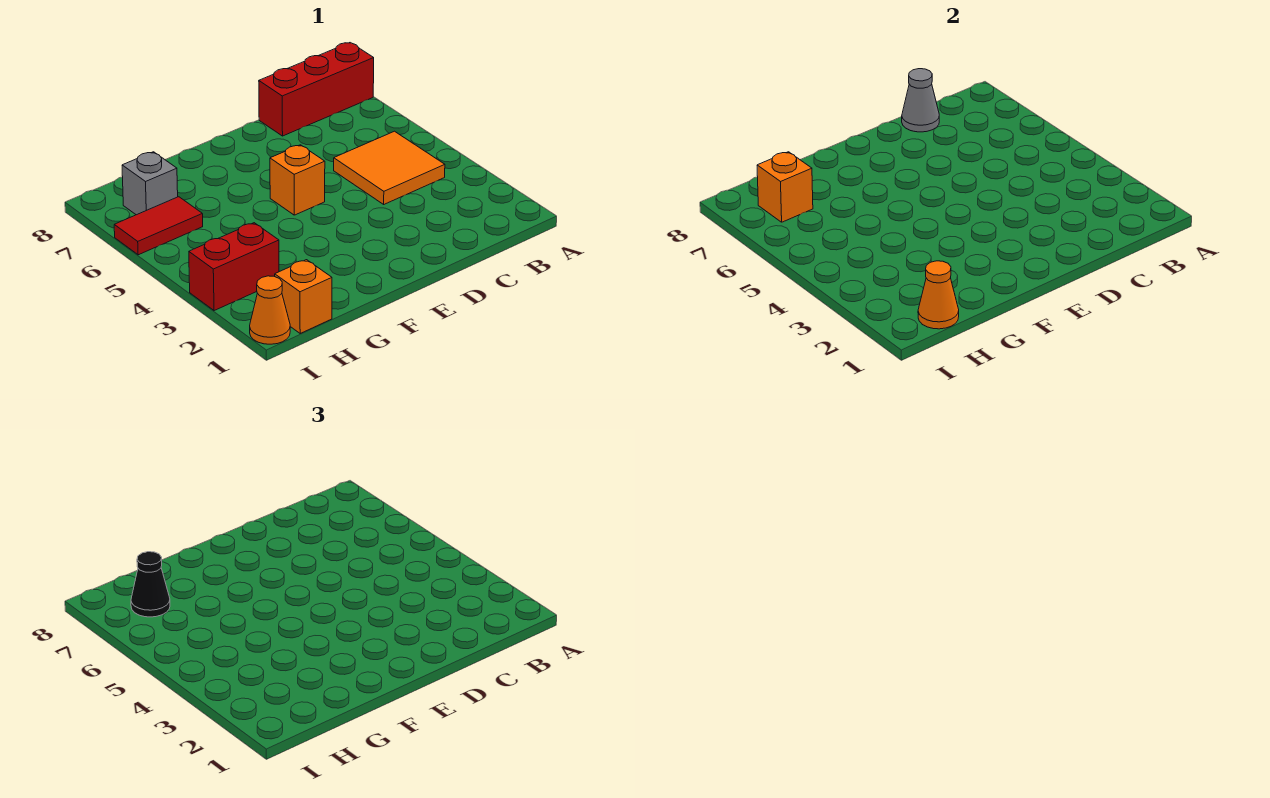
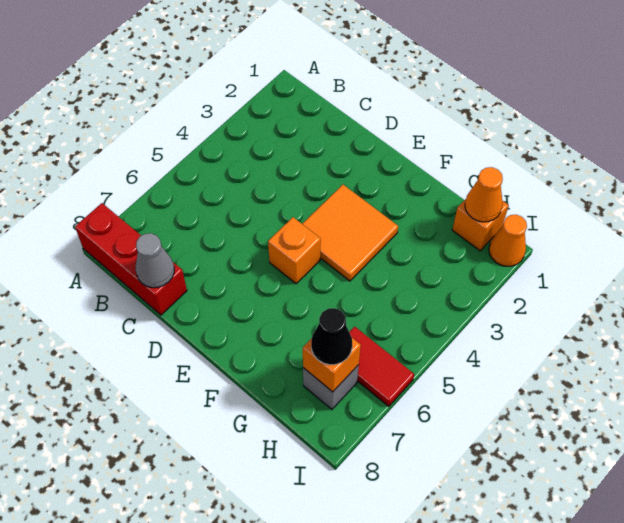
orange 2x2 tile [334,131,445,204] -> orange 2x2 tile moved to [302,185,398,281]
red 1x2 brick [189,223,279,311] -> none

